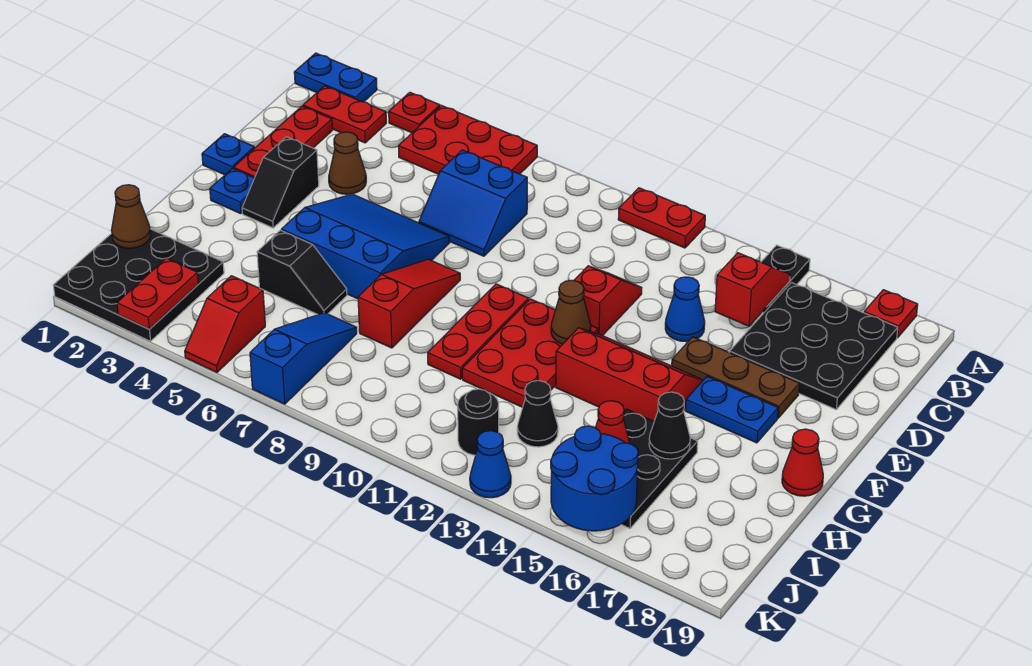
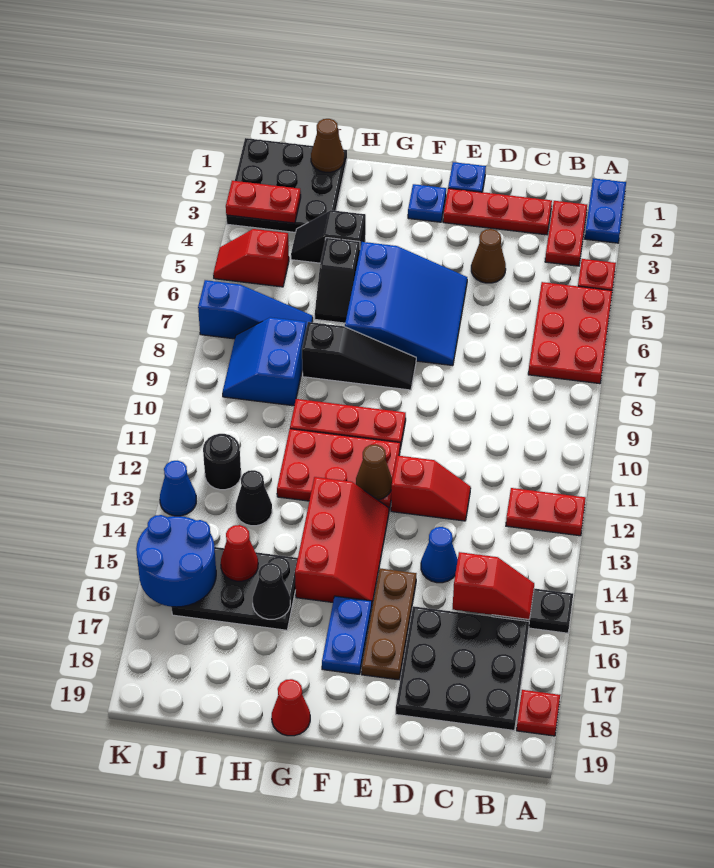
red 1x2 plate [618,188,705,248] -> red 1x2 plate turned to [506,488,586,536]
blue 2x2 slope [419,150,527,256] -> blue 2x2 slope moved to [223,317,306,406]
black 1x2 slope [242,137,319,228] -> black 1x2 slope moved to [291,210,366,263]
red 1x3 slope [358,259,460,348] -> black 1x3 slope [302,322,416,390]

